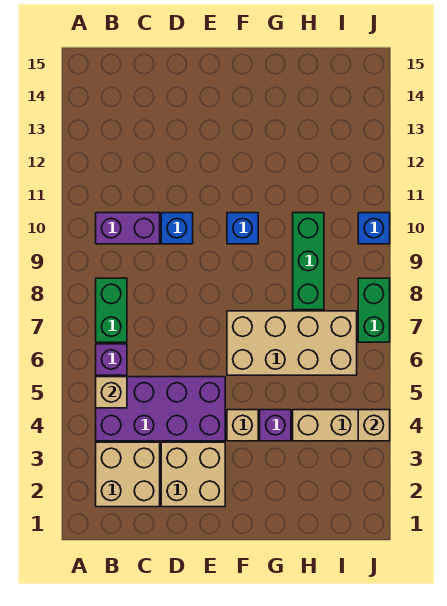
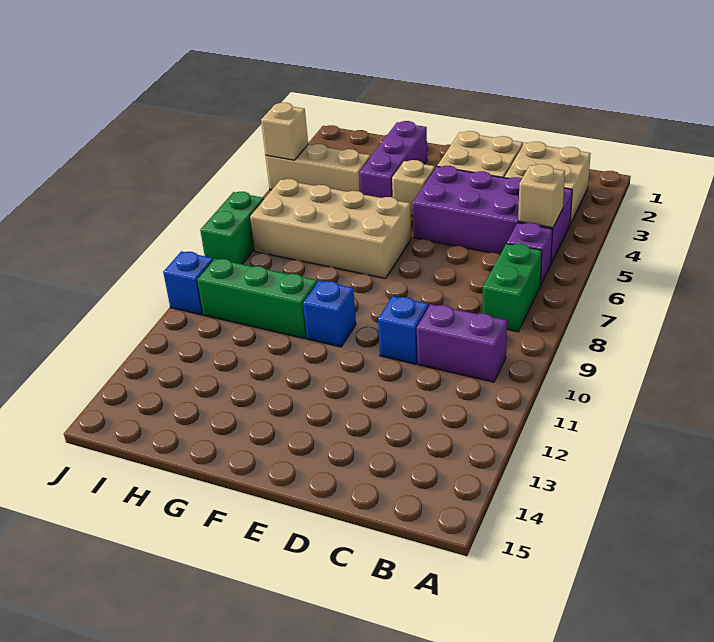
purple 1x1 brick [260,410,291,441] -> purple 1x3 brick [359,121,427,198]
green 1x3 brick [293,213,324,310] -> green 1x3 brick turned to [197,258,317,339]

